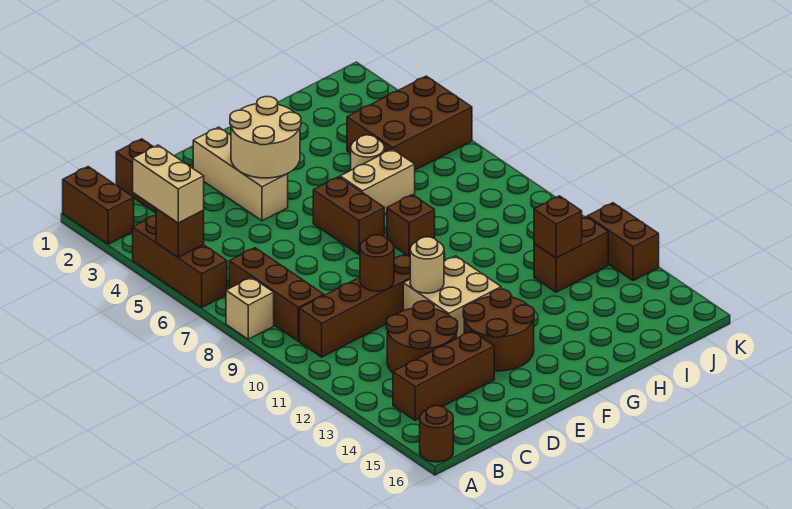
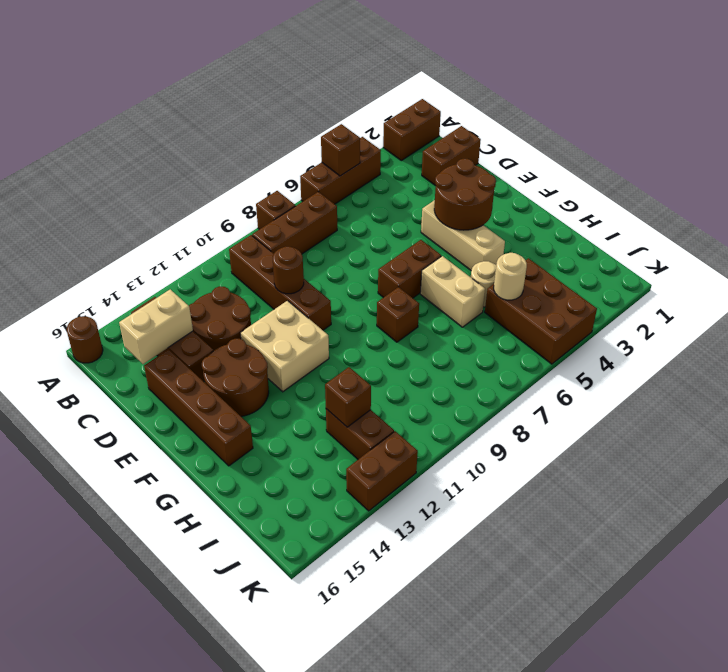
tan 1x2 brick [133,145,204,223] -> tan 1x2 brick moved to [119,289,193,364]
tan 1x1 brick [226,277,274,339] -> brown 1x1 brick [256,191,295,229]
none -> brown 1x4 brick [144,349,253,466]
tan 1x3 brick [193,127,288,221] -> tan 1x3 brick turned to [421,200,505,270]
tan 2x2 round brick [230,97,301,178] -> brown 2x2 round brick [434,159,496,230]
tan 1x1 round brick [410,237,444,293] -> tan 1x1 round brick moved to [494,253,527,300]

